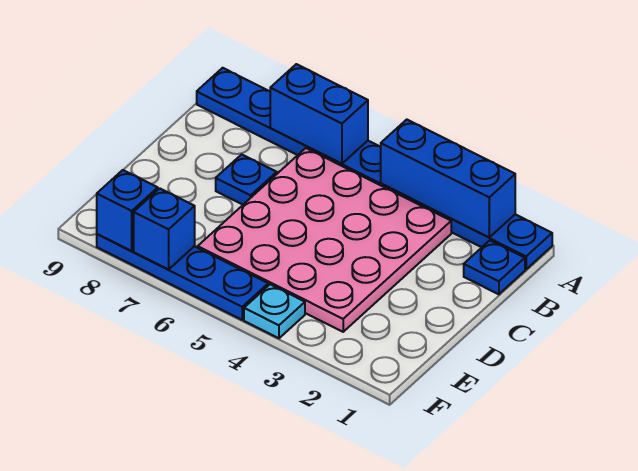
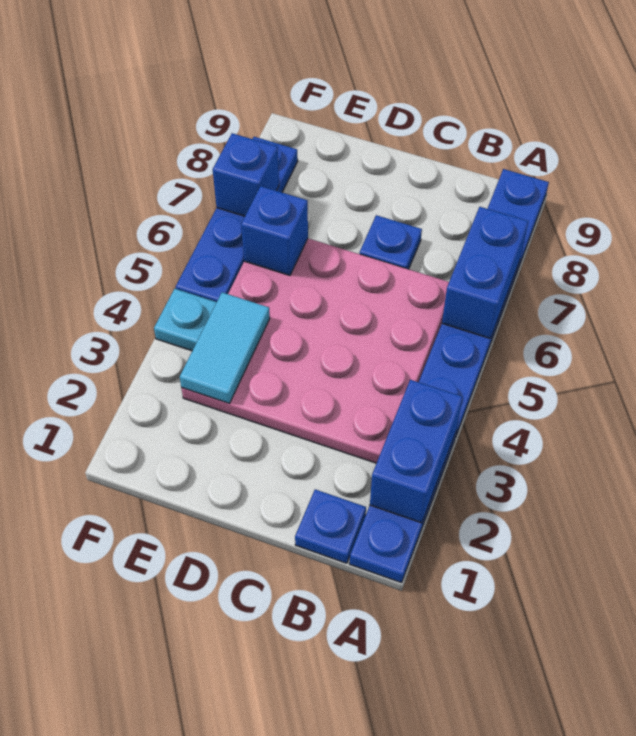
blue 1x3 brick [381,120,515,237] -> blue 1x2 brick [370,380,462,523]
none -> cyan 1x2 tile [180,292,270,403]
blue 1x1 brick [97,170,158,251] -> blue 1x1 brick moved to [241,186,308,275]

